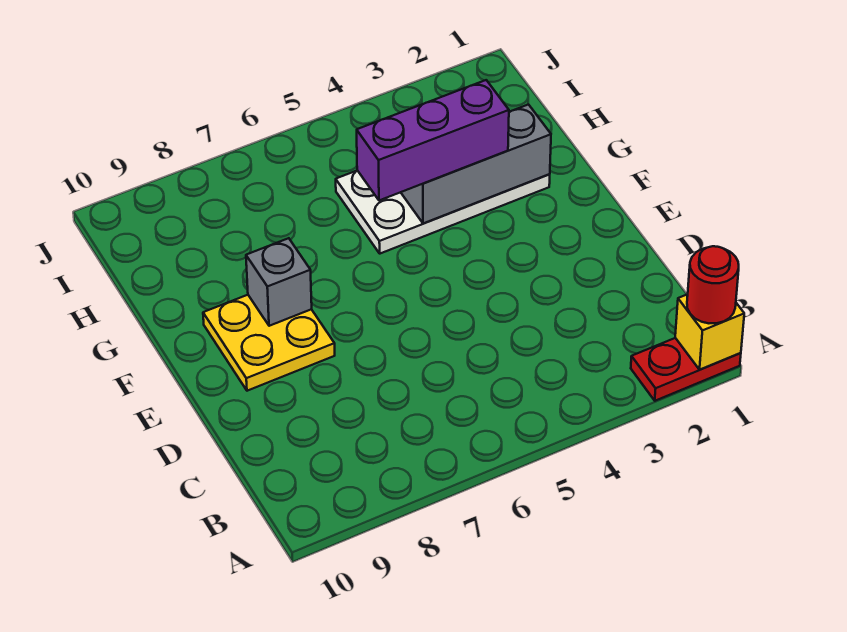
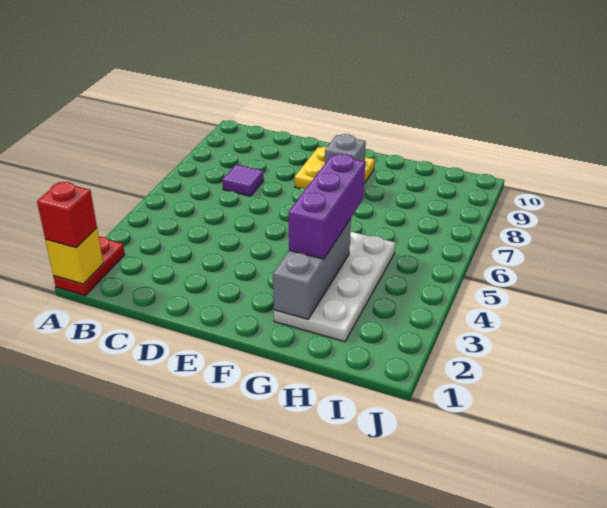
red 1x1 round brick [687,246,739,323] -> red 1x1 brick [37,182,97,248]
none -> purple 1x1 tile [222,164,264,196]

